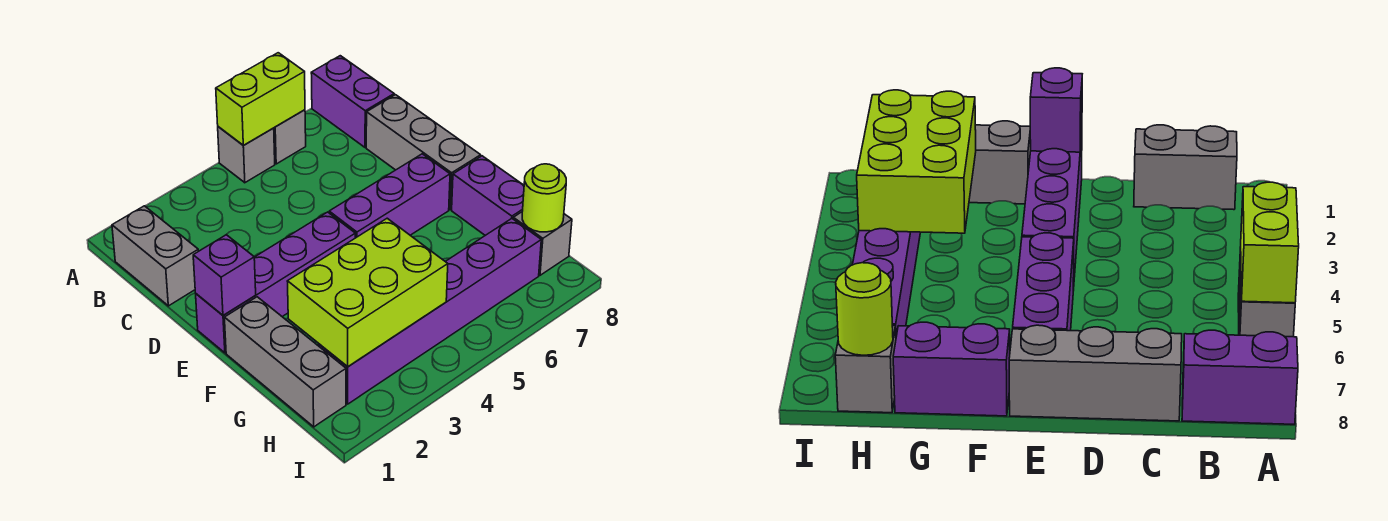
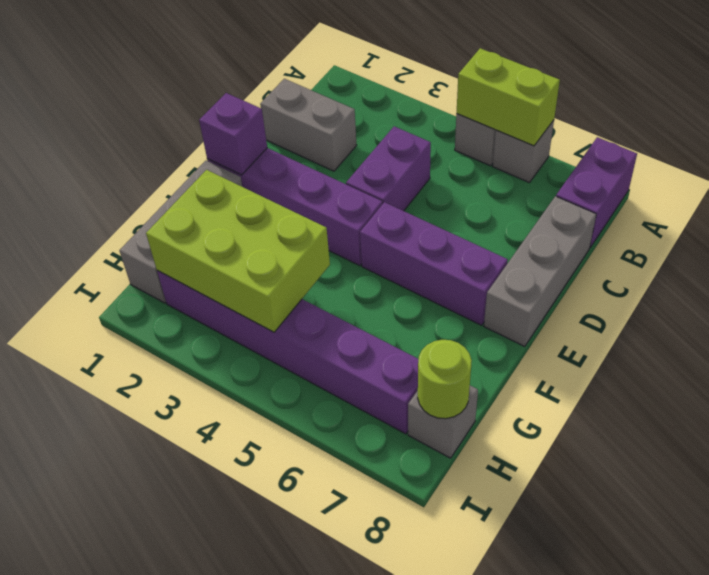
grey 1x2 brick [112,206,198,306] -> grey 1x2 brick turned to [260,79,357,171]
purple 1x2 brick [452,156,524,235] -> purple 1x2 brick moved to [346,126,431,211]

